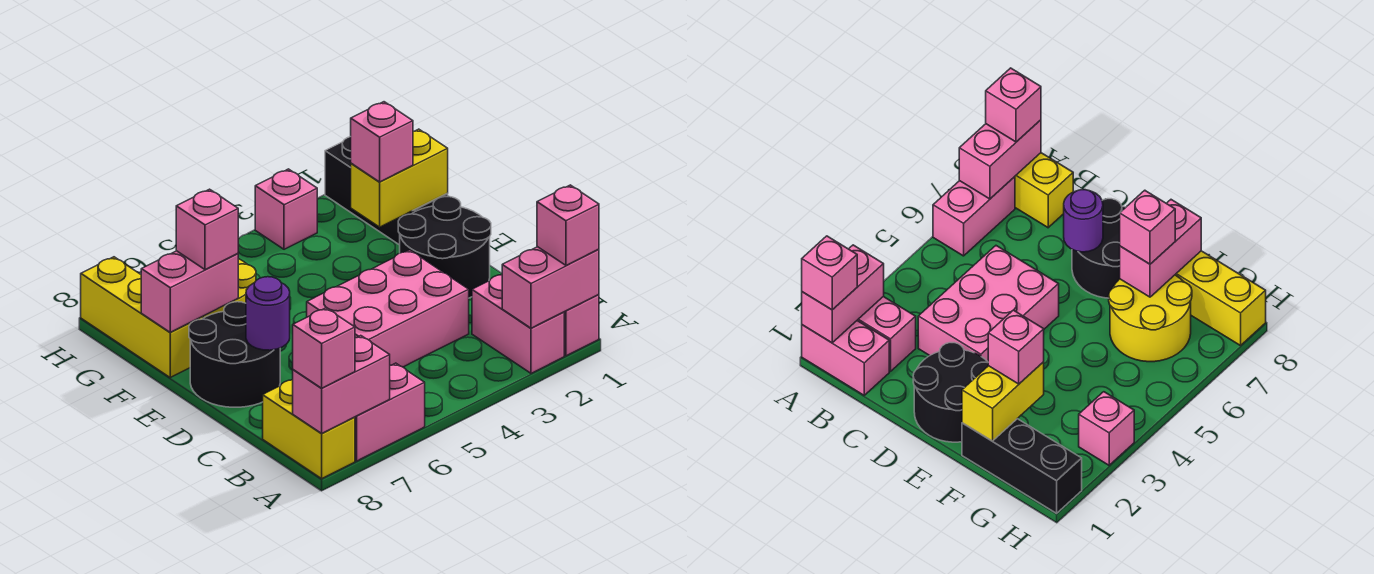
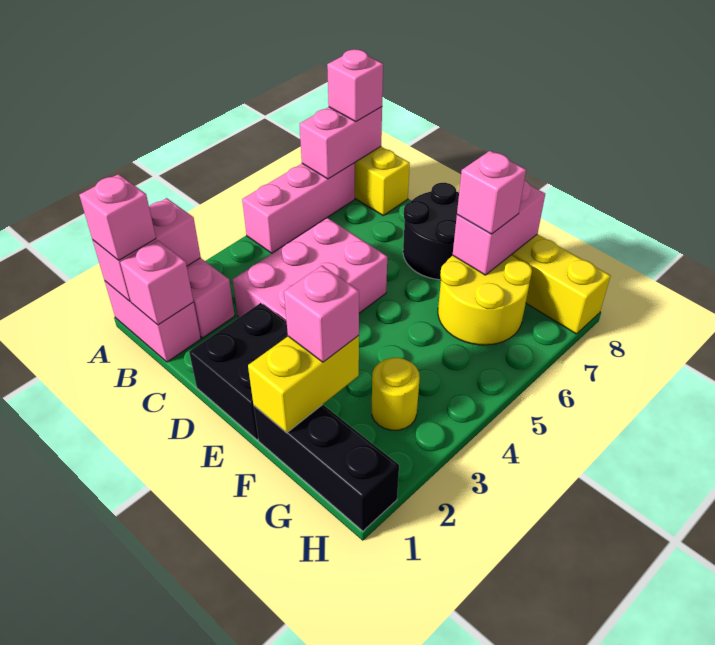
pink 1x2 brick [355,363,425,461] -> pink 1x3 brick [242,163,355,253]
black 2x2 round brick [398,197,491,298] -> black 2x2 brick [189,303,288,440]
purple 1x1 round brick [246,277,290,350] -> none
none -> yellow 1x1 round brick [372,358,420,430]
pink 1x1 brick [255,169,317,249] -> pink 1x1 brick moved to [120,240,194,325]

